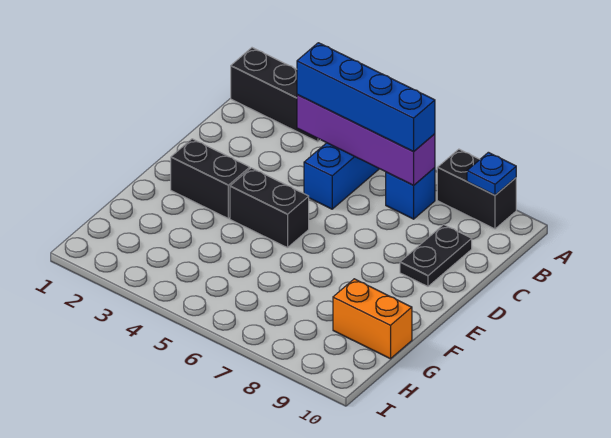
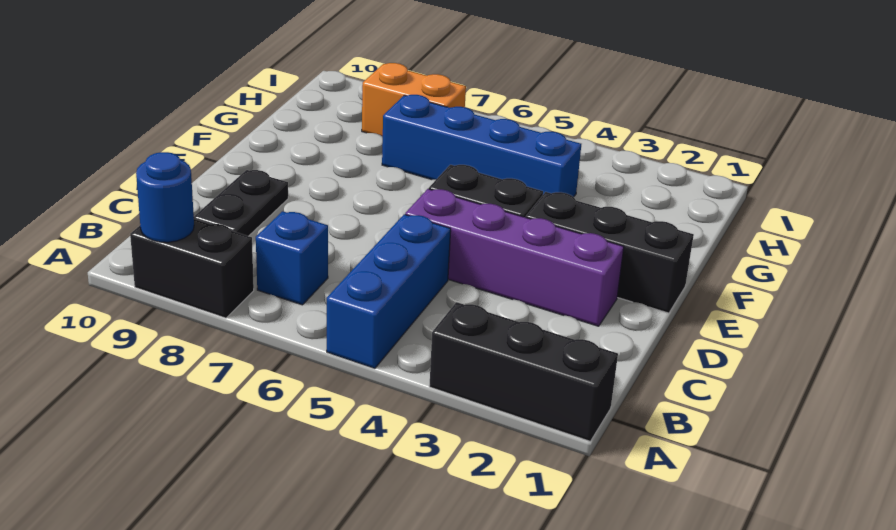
blue 1x1 plate [467,152,516,195] -> blue 1x1 round brick [136,152,194,242]
purple 1x4 brick [297,95,435,185] -> purple 1x4 brick moved to [405,189,624,326]
blue 1x4 brick [297,43,435,152] -> blue 1x4 brick moved to [382,95,581,197]
black 1x2 brick [171,139,250,218] -> black 1x3 brick [526,192,694,313]
orange 1x2 brick [333,279,412,359] -> orange 1x2 brick moved to [362,63,466,137]

